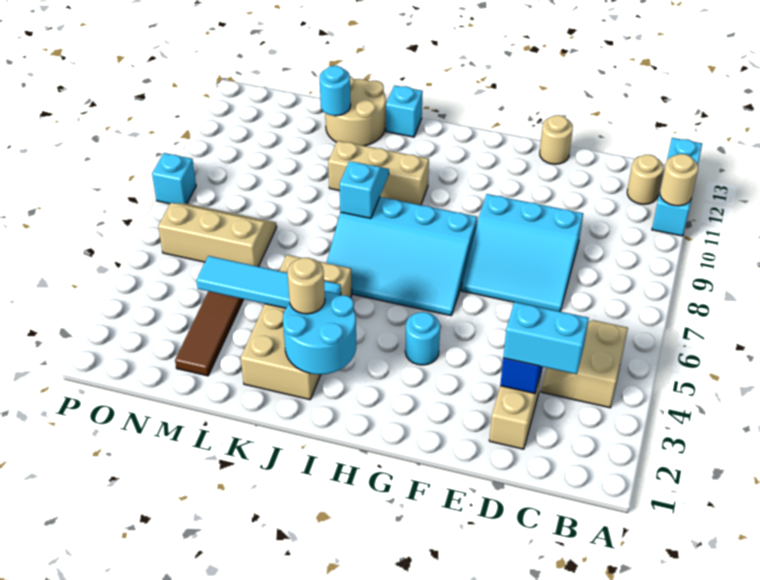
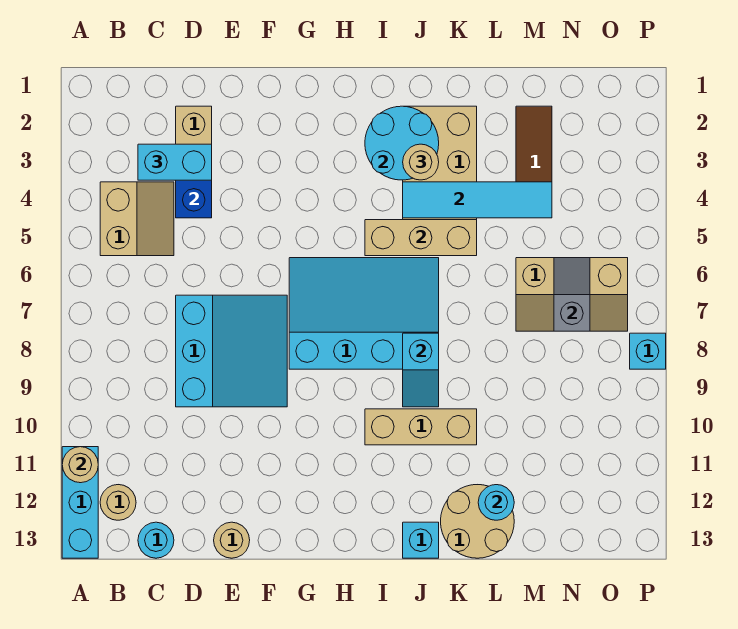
cyan 3x3 slope [461,194,583,311] -> cyan 3x3 slope turned to [176,295,287,407]
cyan 1x1 round brick [405,312,440,365] -> cyan 1x1 round brick moved to [138,522,174,558]
none -> tan 1x3 brick [365,220,477,256]
none -> grey 1x2 slope [554,258,590,331]

